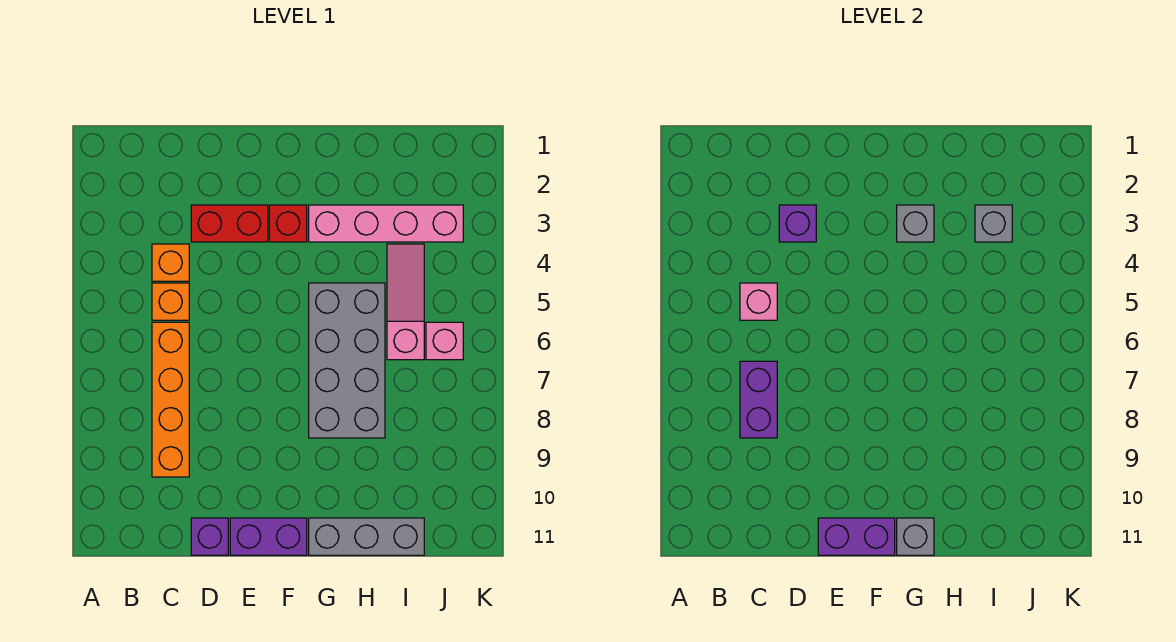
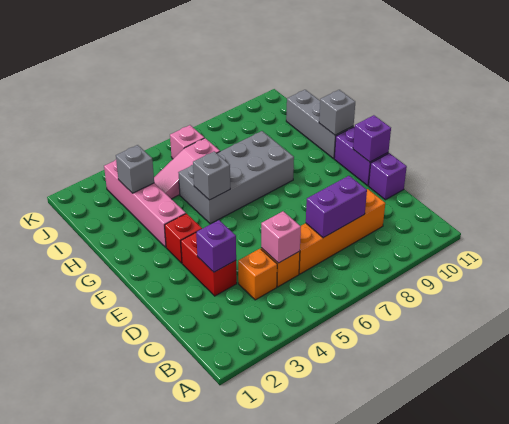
purple 1x2 brick [818,518,895,555] -> purple 1x1 brick [353,115,391,162]
grey 1x1 brick [897,205,934,242] -> grey 1x1 brick moved to [193,151,230,200]

